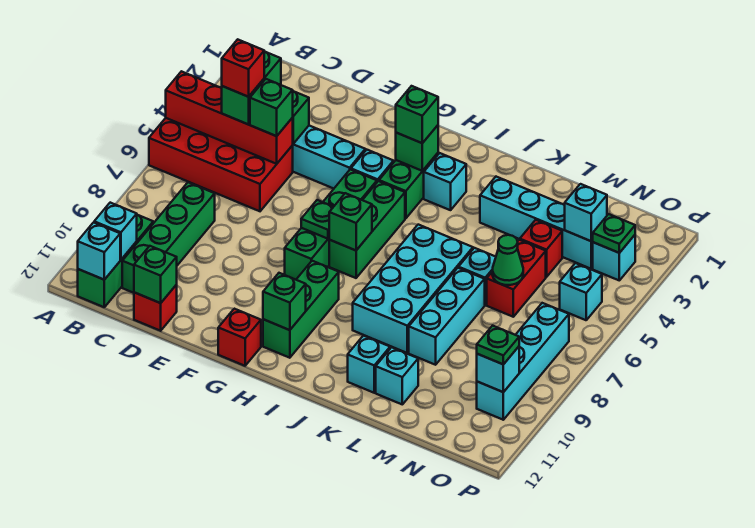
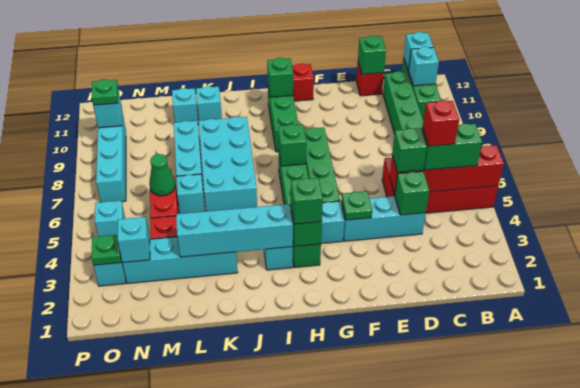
green 1x2 brick [222,51,281,125] -> green 1x2 brick turned to [422,124,482,170]
green 1x1 plate [301,200,333,239] -> green 1x1 plate moved to [342,191,372,220]
none -> cyan 1x4 brick [176,204,293,257]

